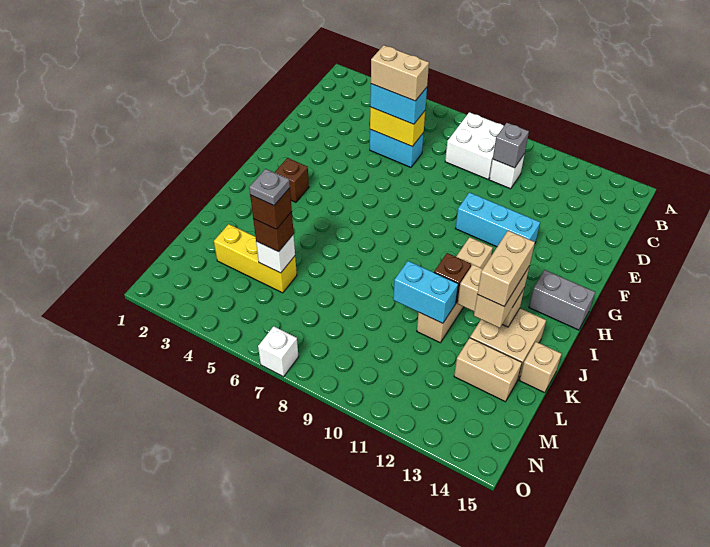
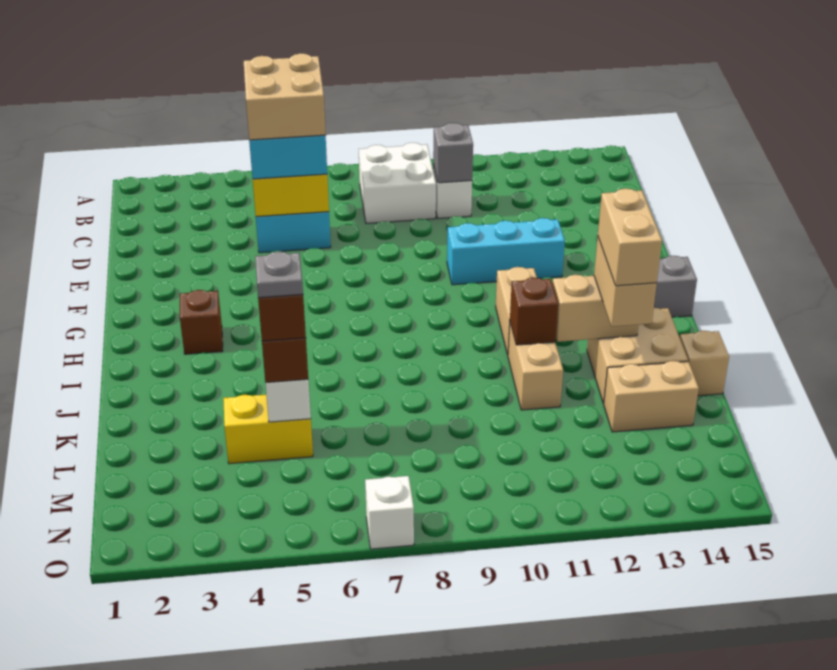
tan 1x2 brick [371,45,429,101] -> tan 2x2 brick [244,53,326,140]
cyan 1x2 brick [393,261,458,323] -> none
yellow 1x3 brick [214,224,297,293] -> yellow 1x2 brick [223,395,313,464]

